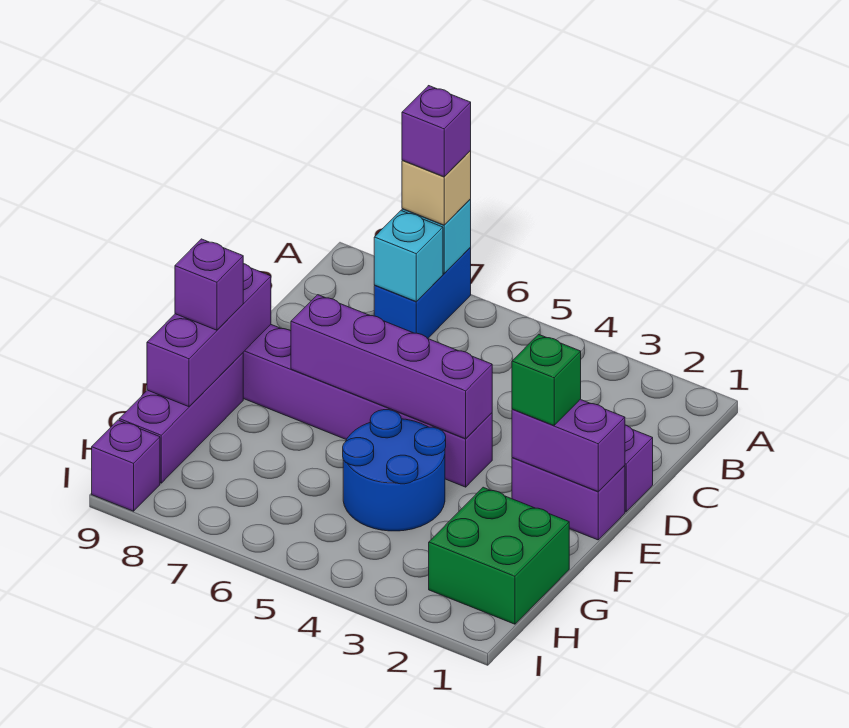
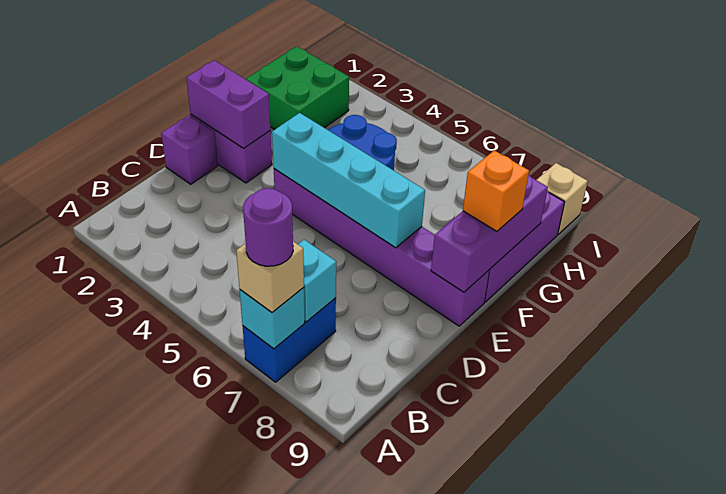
purple 1x1 brick [402,86,471,177] -> purple 1x1 round brick [243,188,293,266]
green 1x1 brick [512,334,581,425] -> none
purple 1x4 brick [291,295,492,439] -> cyan 1x4 brick [272,113,425,248]
purple 1x1 brick [175,239,243,330] -> orange 1x1 brick [463,150,529,231]
purple 1x1 brick [92,420,160,511] -> tan 1x1 brick [537,163,588,234]

